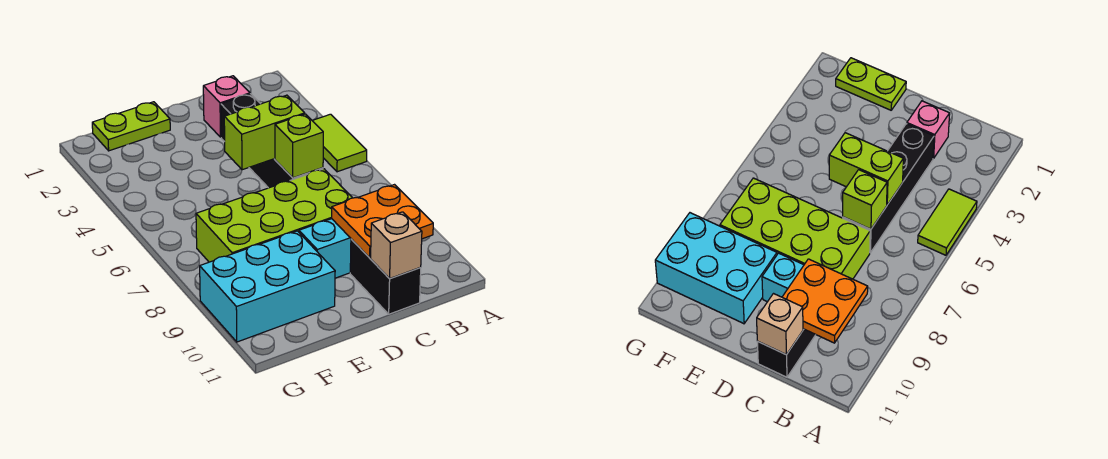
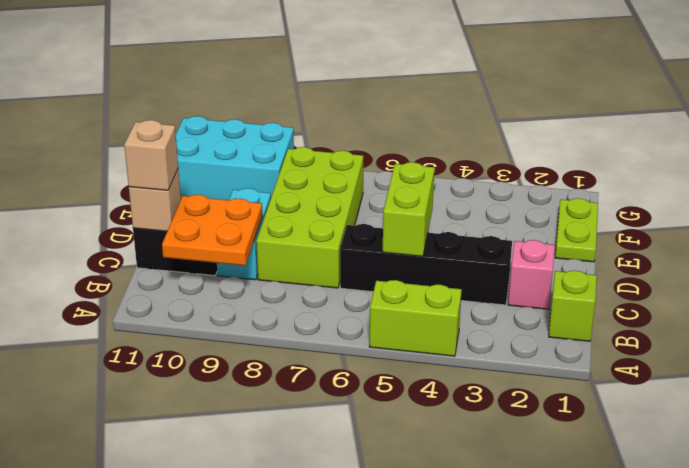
lime 1x2 tile [312,114,367,172] -> lime 1x2 brick [369,280,462,356]
lime 1x1 brick [275,114,323,178] -> lime 1x1 brick moved to [549,271,597,341]
none -> tan 1x1 brick [124,120,178,190]
cyan 2x3 brick [200,231,335,342] -> cyan 2x3 brick turned to [176,116,294,200]

